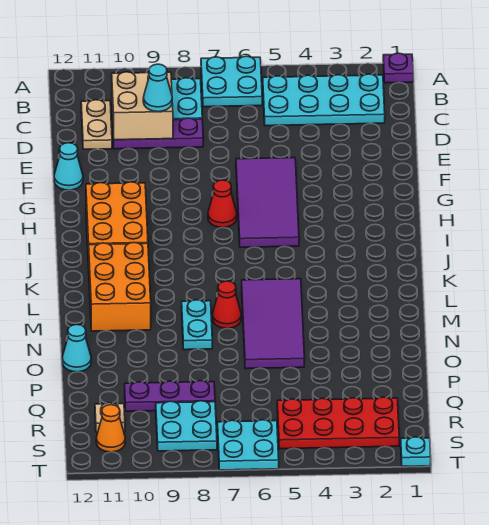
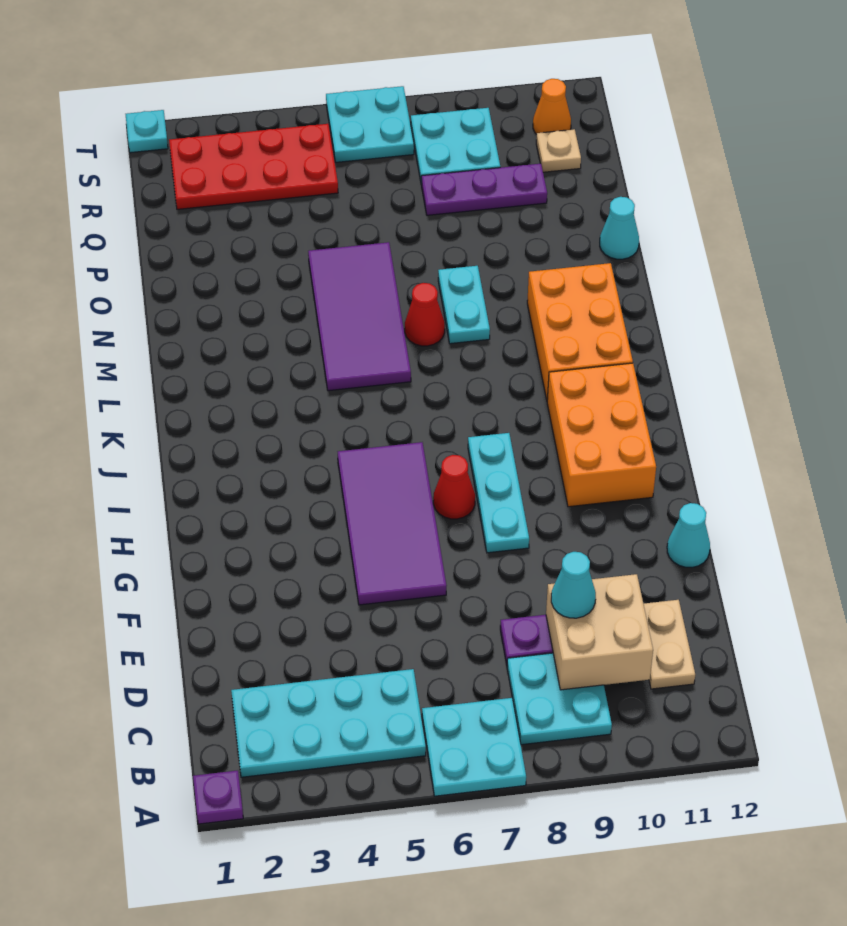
none -> cyan 1x3 plate [468,433,529,553]

